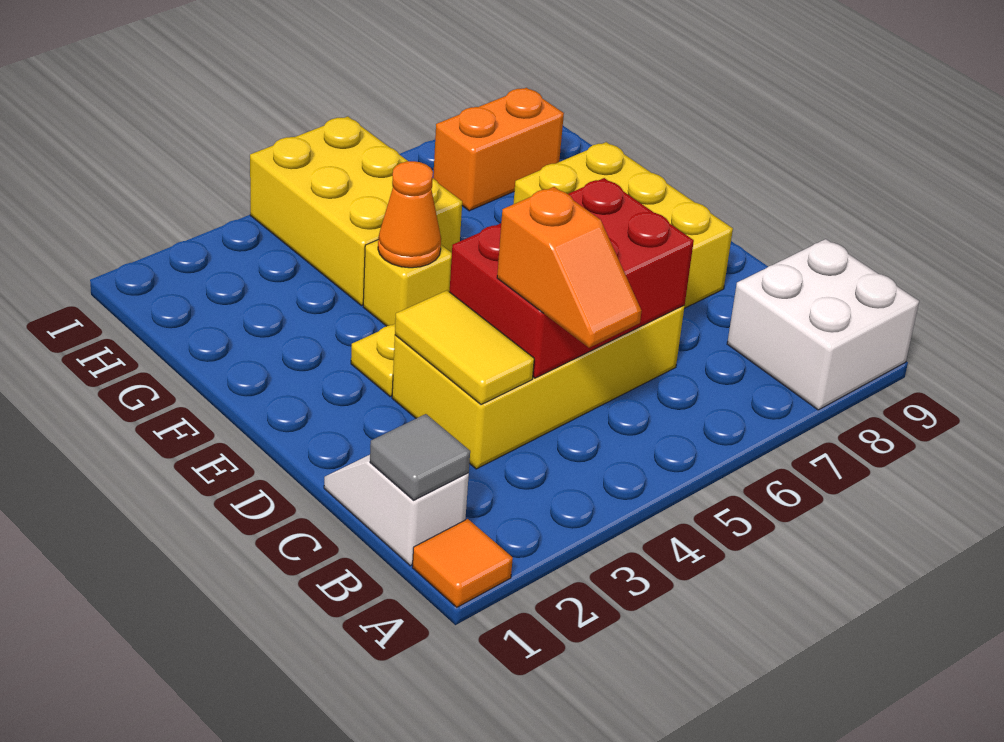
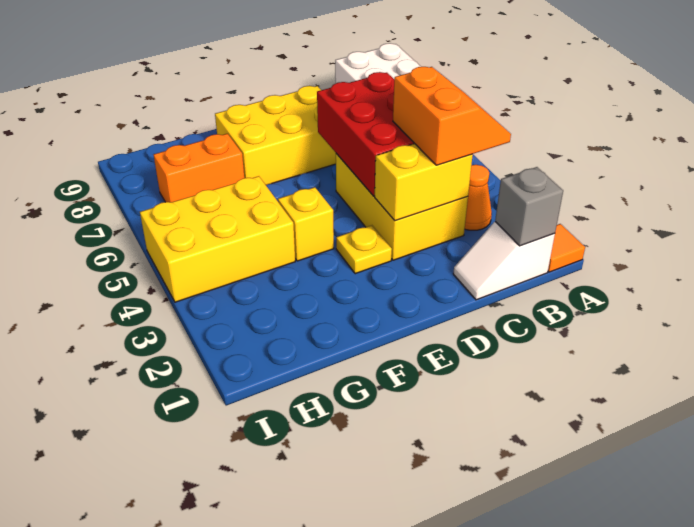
grey 1x1 tile [370,414,470,500] -> grey 1x1 brick [495,167,563,246]
orange 1x2 slope [497,187,641,348] -> orange 2x2 slope [393,67,511,165]
yellow 2x4 brick [392,306,684,469] -> yellow 2x3 brick [336,154,468,260]
yellow 1x2 tile [395,290,534,405] -> yellow 1x2 brick [375,144,473,221]
orange 1x1 cone [378,161,441,268] -> orange 1x1 cone moved to [465,165,492,230]
orange 1x2 brick [433,88,564,211] -> orange 1x2 brick turned to [154,134,244,202]

